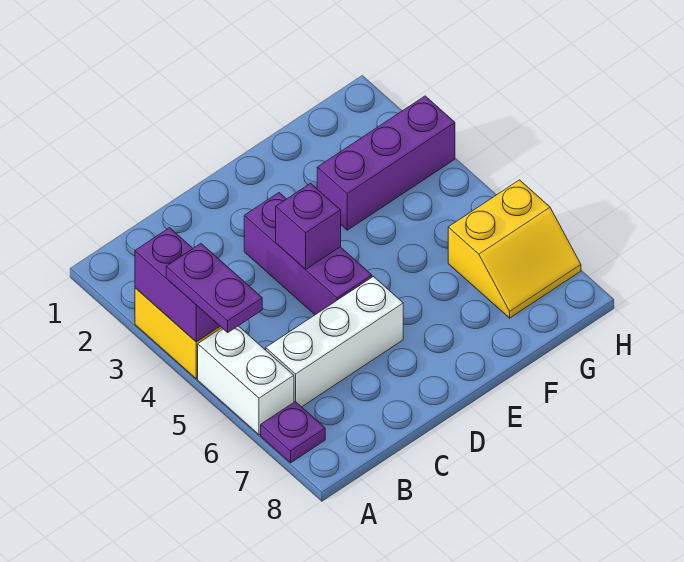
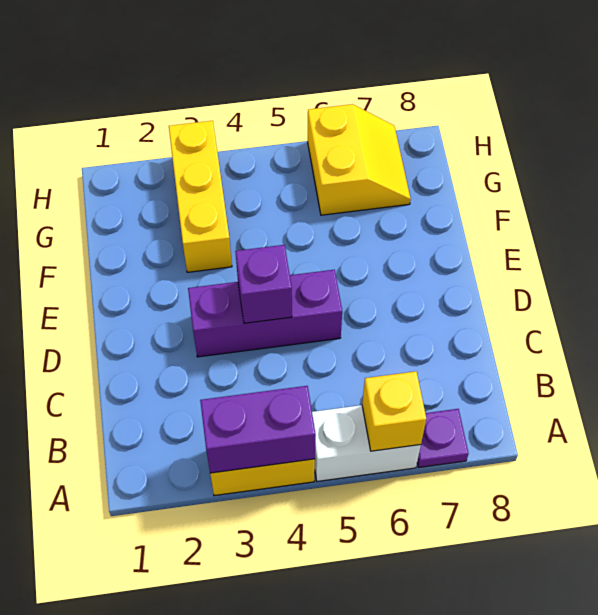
purple 1x2 plate [166,244,262,332] -> none
none -> yellow 1x1 brick [362,371,426,451]
white 1x3 brick [266,277,403,407] -> none
purple 1x3 brick [317,96,455,230] -> yellow 1x3 brick [169,121,232,272]

